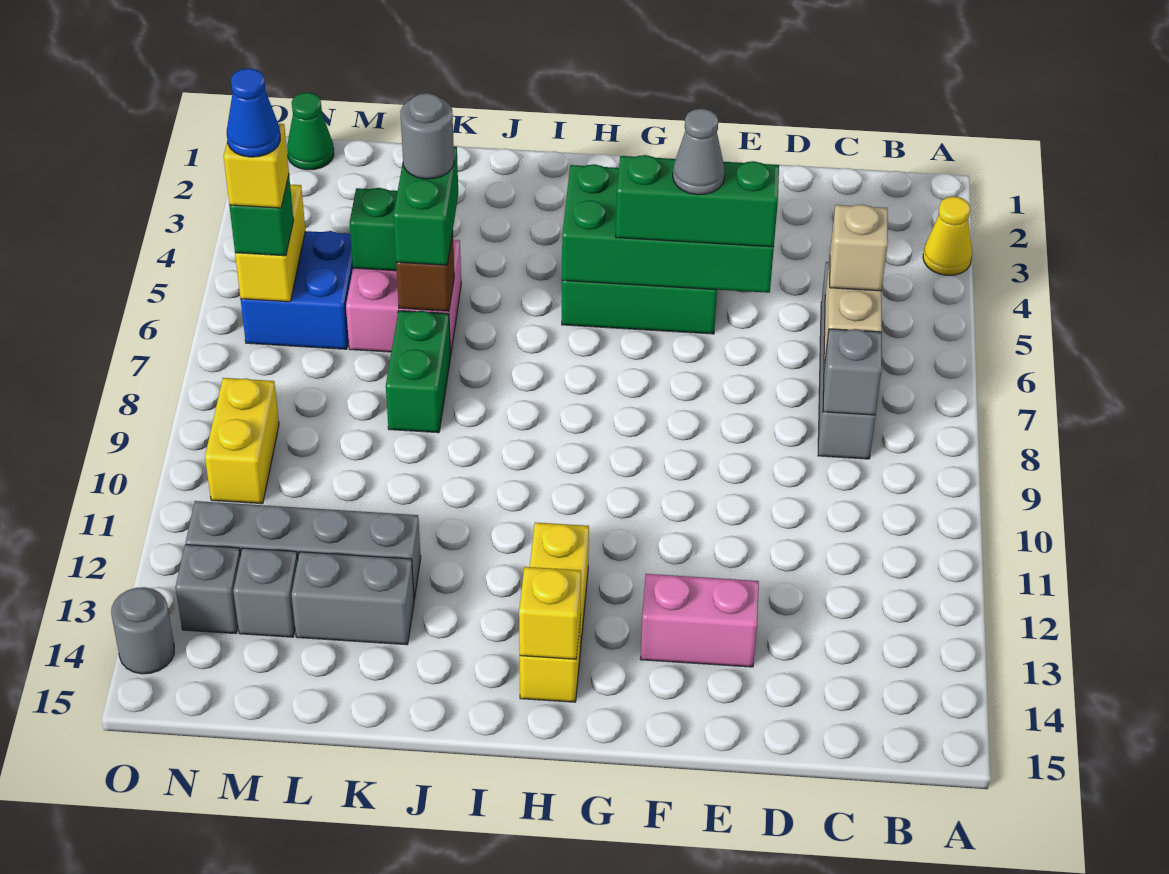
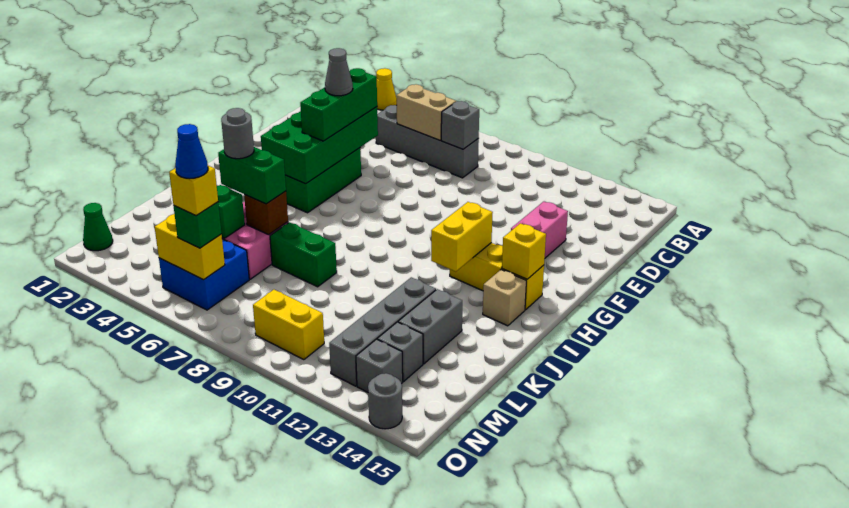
tan 1x1 brick [830,204,888,291] -> tan 1x1 brick moved to [483,270,526,326]
none -> yellow 1x2 brick [431,202,493,272]

